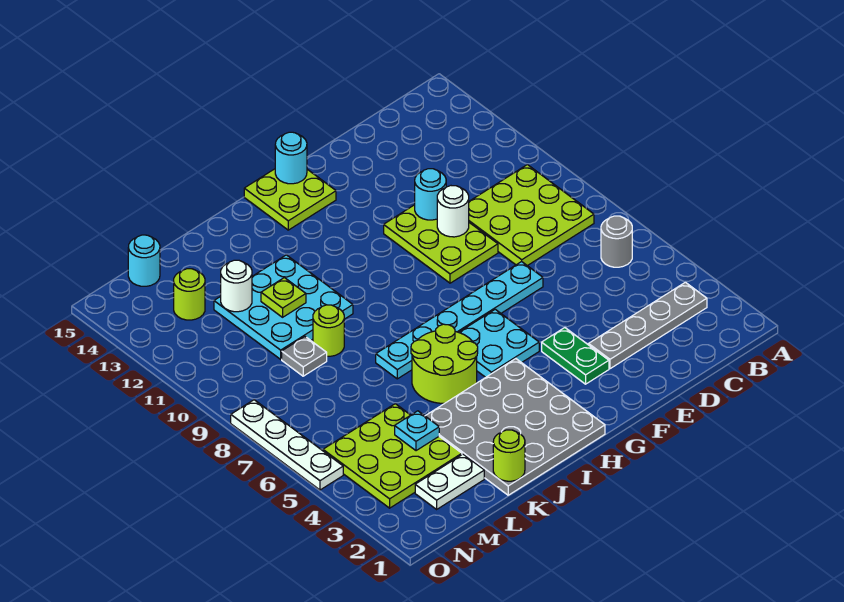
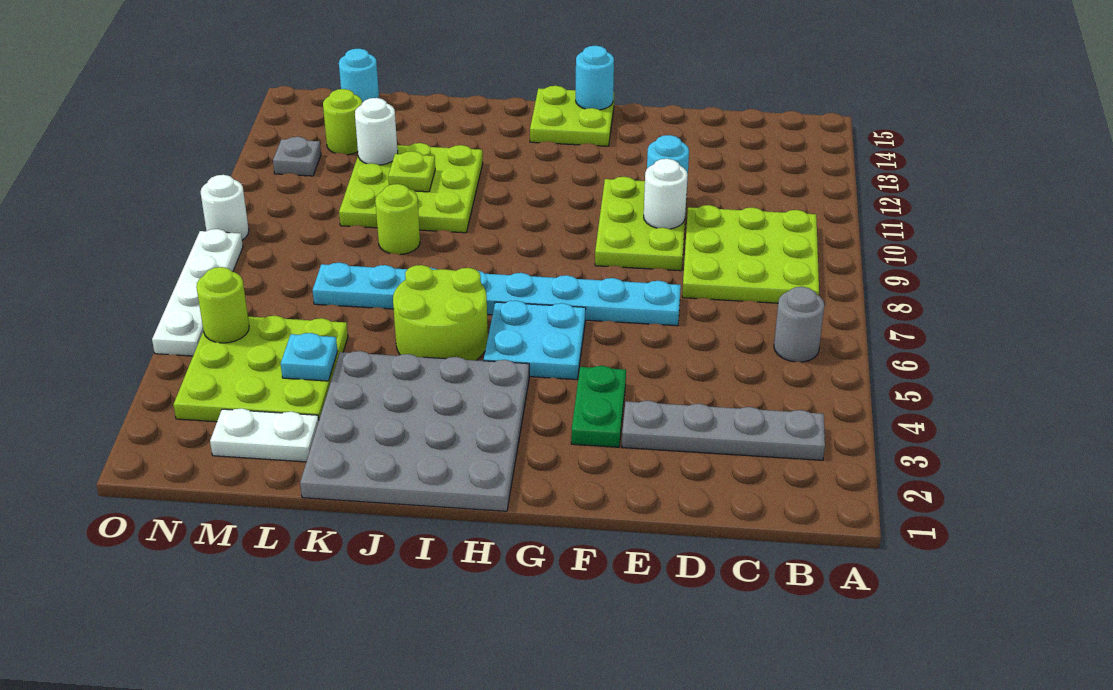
cyan 1x6 plate [376,262,543,379] -> cyan 1x8 plate [313,263,681,326]
cyan 3x3 plate [214,255,353,359] -> lime 3x3 plate [339,143,483,233]
lime 1x1 round brick [493,430,525,481] -> lime 1x1 round brick moved to [196,267,249,343]
grey 1x1 plate [282,337,327,376] -> grey 1x1 plate moved to [273,137,321,176]
none -> white 1x1 round brick [201,175,249,240]

